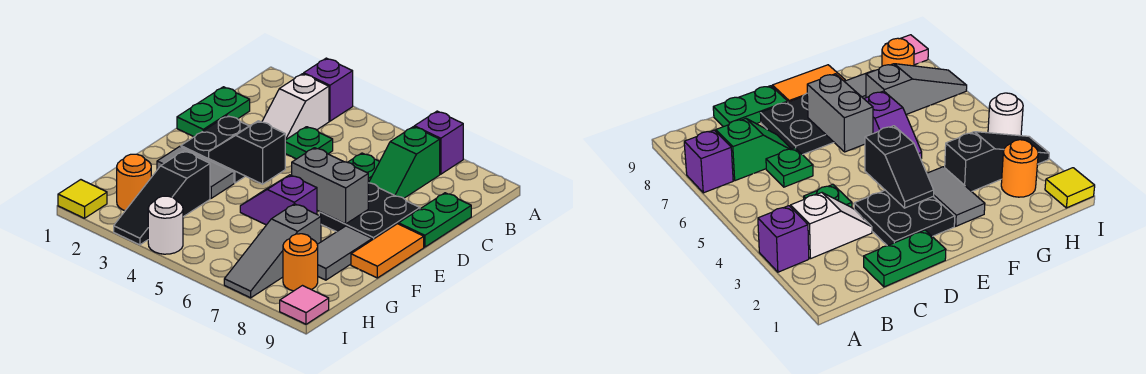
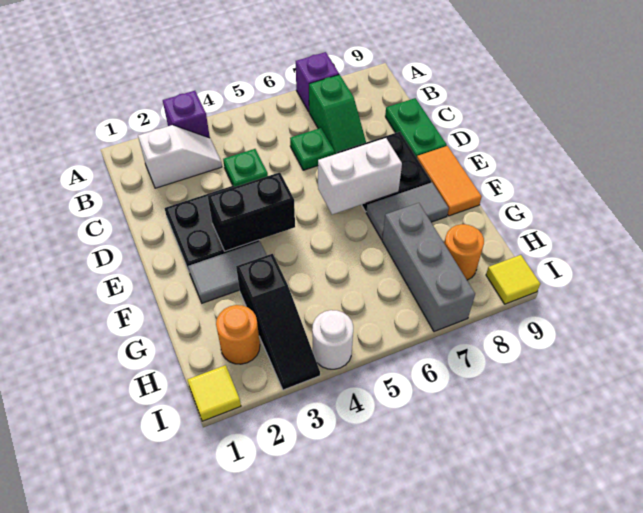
white 1x2 slope [262,74,329,140] -> white 1x2 slope turned to [138,125,222,188]
green 1x2 plate [177,87,250,137] -> none
black 1x2 slope [209,121,285,184] -> black 1x2 brick [208,172,295,251]
grey 1x2 brick [292,148,368,224] -> white 1x2 brick [318,138,402,215]
purple 1x2 slope [240,175,317,225] -> none
grey 1x2 tile [317,226,372,280] -> grey 1x2 tile turned to [366,182,449,240]
grey 1x3 slope [224,204,321,298] -> grey 1x3 brick [382,203,475,332]
pink 1x1 tile [280,286,329,324] -> yellow 1x1 tile [486,255,540,304]

